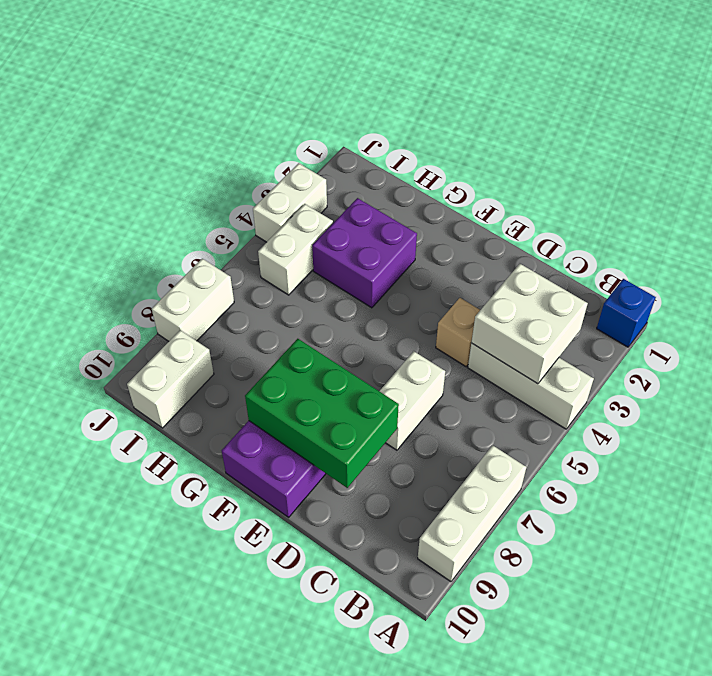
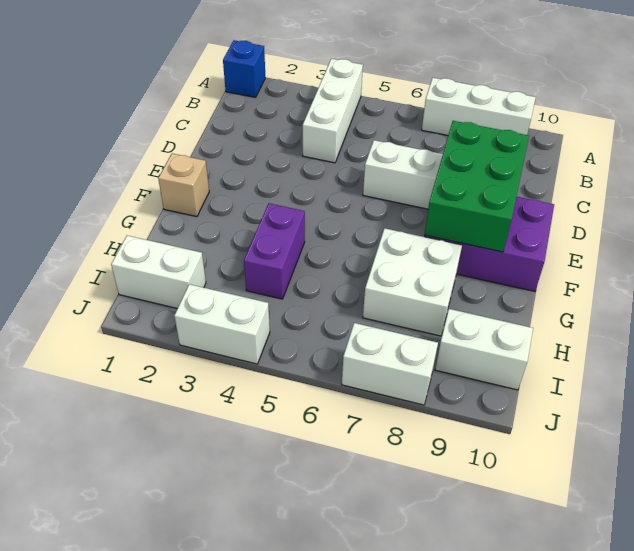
white 2x2 brick [471,264,588,384] -> white 2x2 brick moved to [363,228,462,336]
tan 1x1 brick [436,298,480,367] -> tan 1x1 brick moved to [158,153,209,217]
purple 2x2 brick [312,198,417,308] -> purple 1x2 brick [244,203,305,299]
white 1x2 brick [258,204,333,295] -> white 1x2 brick moved to [111,236,206,309]

